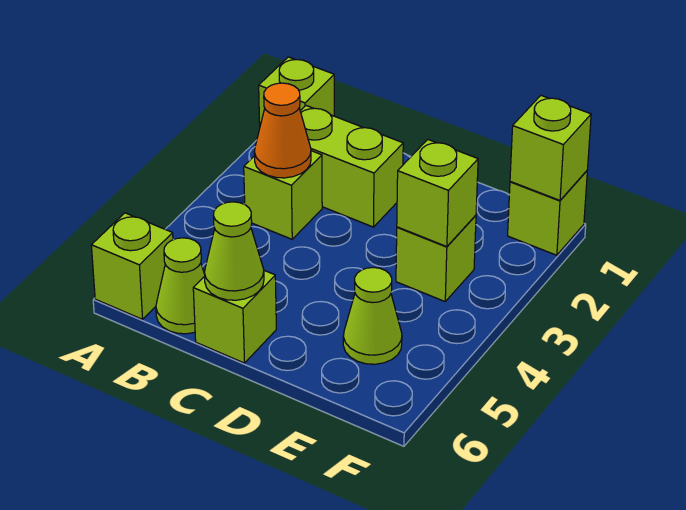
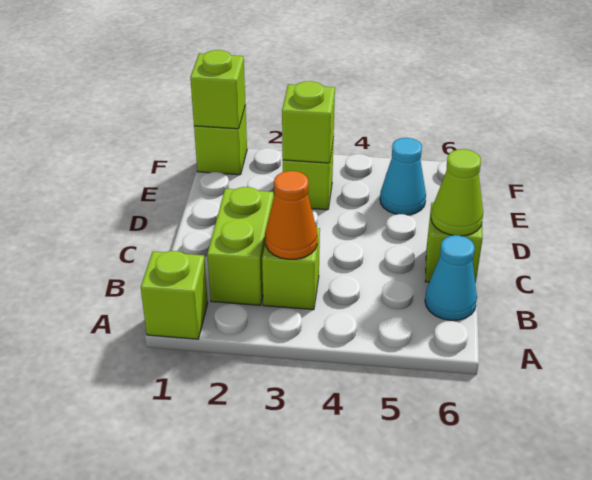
lime 1x1 brick [91,213,173,319] -> none
lime 1x1 cone [156,238,205,334] -> cyan 1x1 cone [425,235,477,320]
lime 1x1 cone [343,267,402,364] -> cyan 1x1 cone [380,138,426,215]

